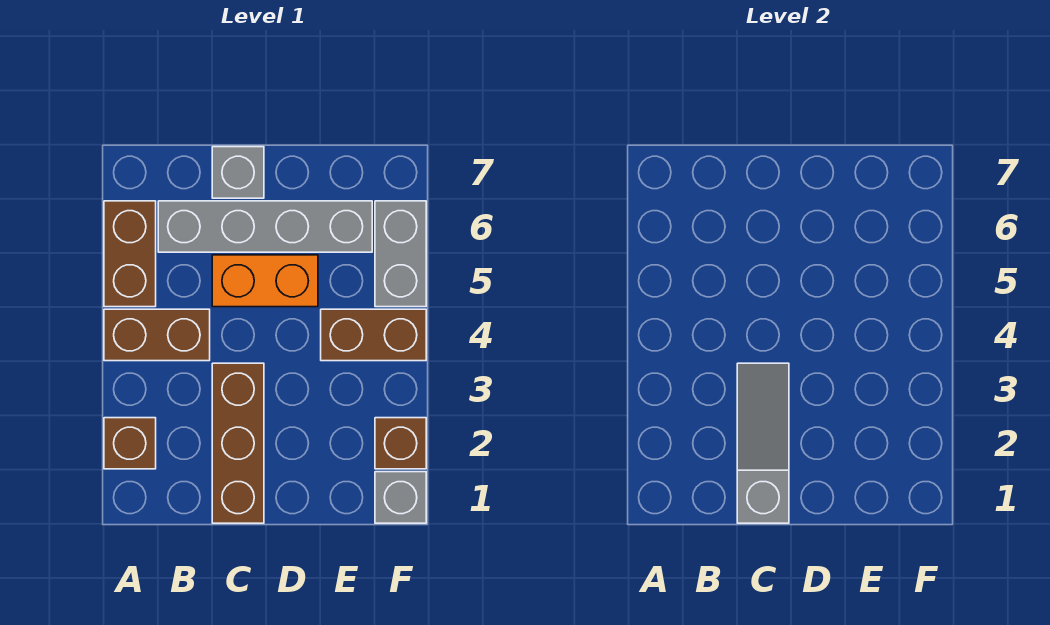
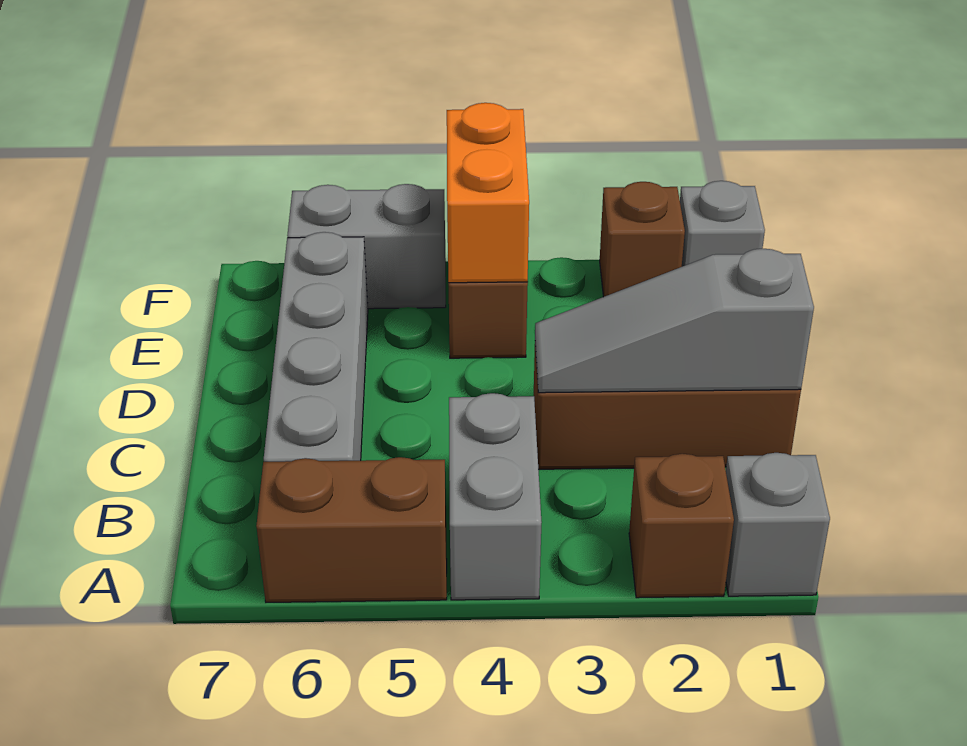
brown 1x2 brick [104,309,210,361] -> grey 1x2 brick [449,393,542,600]
orange 1x2 brick [212,255,318,307] -> orange 1x2 brick moved to [447,103,529,283]
grey 1x1 brick [212,147,264,198] -> grey 1x1 brick moved to [726,453,830,596]

